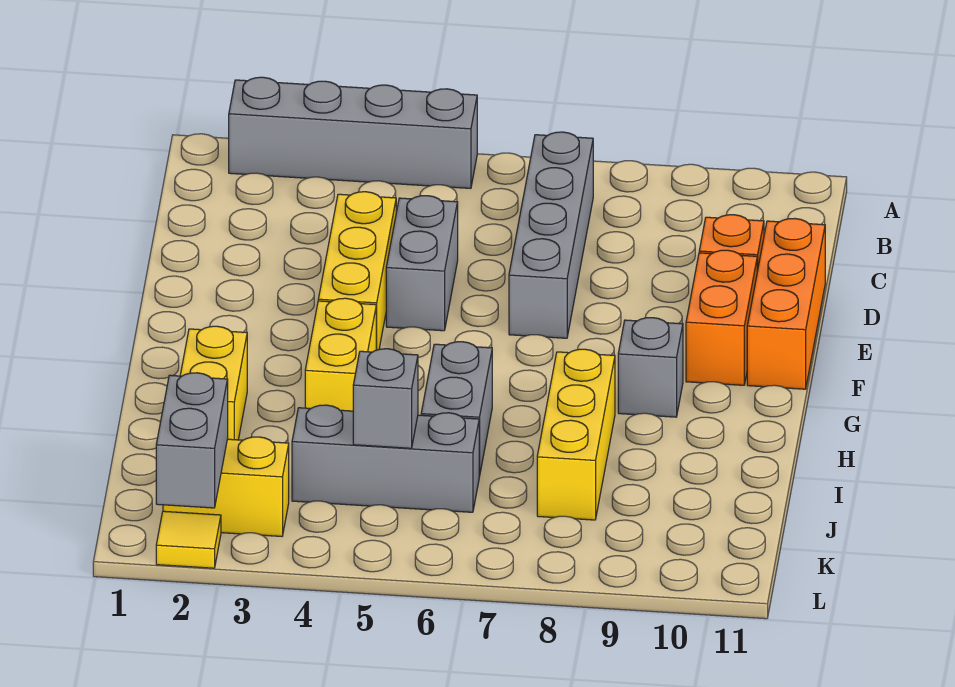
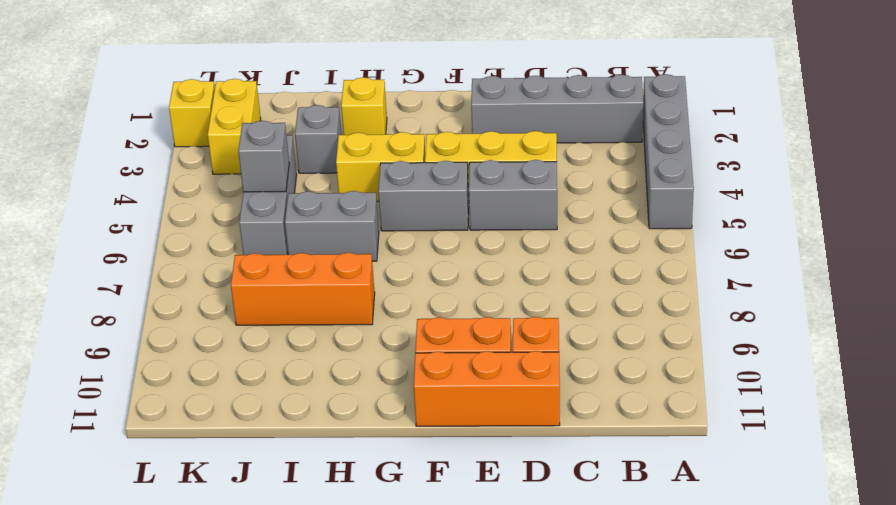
grey 1x4 brick [509,132,593,338] -> grey 1x4 brick moved to [471,75,643,143]
grey 1x1 brick [618,318,683,417] -> grey 1x1 brick moved to [295,105,341,173]
yellow 1x2 brick [180,326,247,440] -> yellow 1x1 brick [341,77,387,135]
yellow 1x3 brick [537,349,615,520] -> orange 1x3 brick [231,253,375,325]
grey 1x2 brick [156,373,228,508] -> grey 1x2 brick moved to [378,161,469,231]
yellow 1x1 tile [156,511,221,568] -> yellow 1x1 brick [169,79,215,147]

